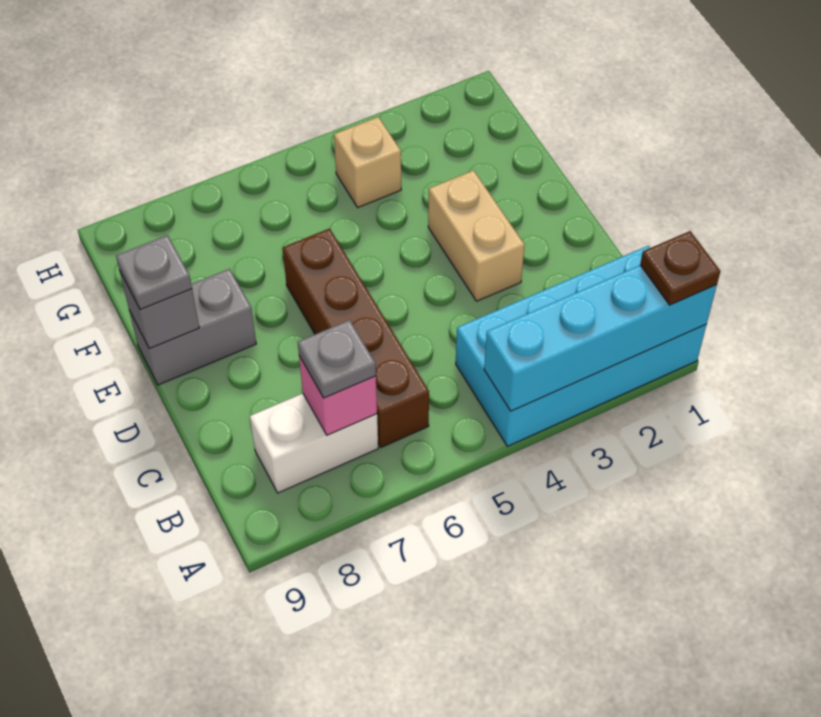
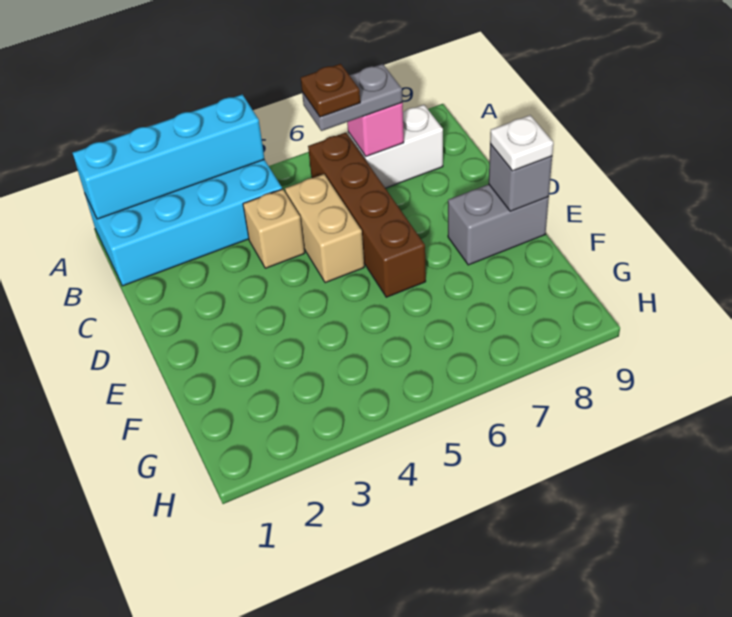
brown 1x1 plate [640,231,720,305] -> brown 1x1 plate moved to [301,64,360,117]
grey 1x1 plate [298,320,376,398] -> grey 1x2 plate [302,64,402,131]
tan 1x2 brick [428,170,525,301] -> tan 1x2 brick moved to [285,174,364,283]
grey 1x1 plate [116,235,192,309] -> white 1x1 plate [490,115,553,171]
tan 1x1 brick [334,117,401,207] -> tan 1x1 brick moved to [243,189,305,268]

